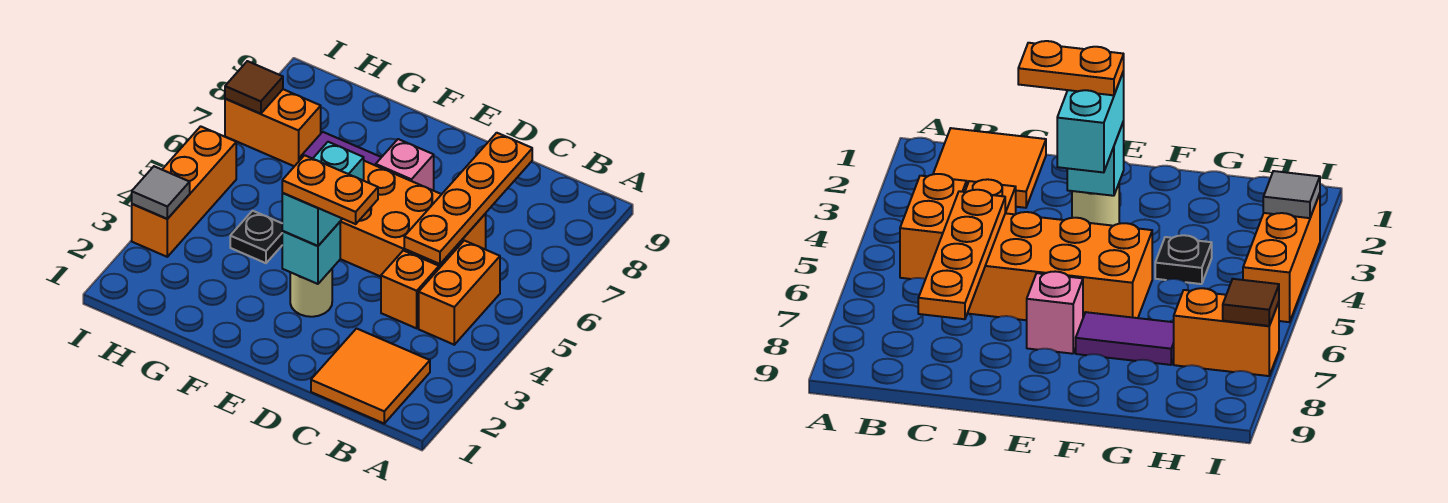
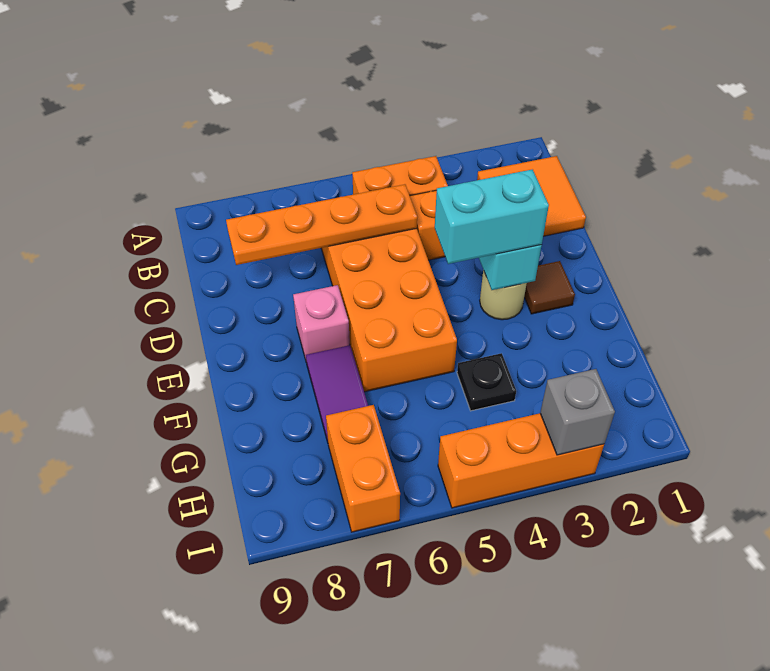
orange 1x2 plate [282,155,378,224] -> none
grey 1x1 tile [132,166,190,219] -> grey 1x1 brick [540,369,615,455]
brown 1x1 tile [225,61,283,114] -> brown 1x1 tile moved to [524,261,575,314]

